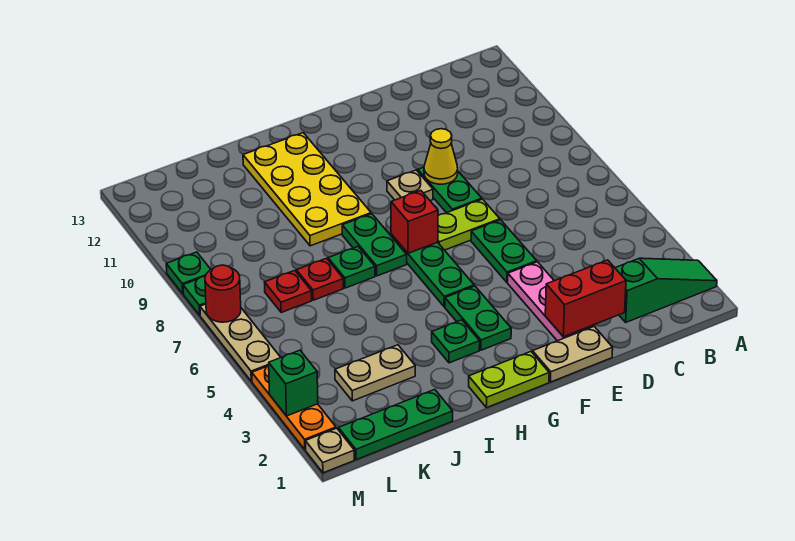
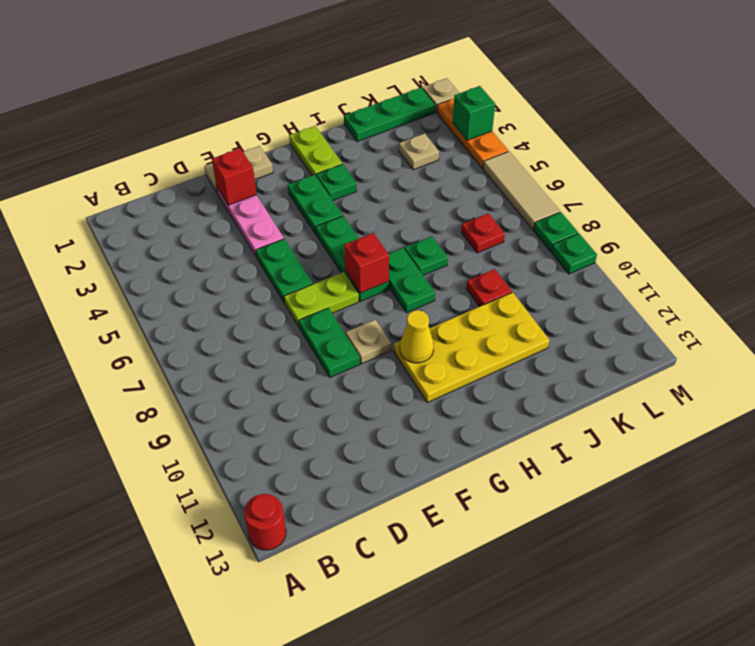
green 1x3 slope [615,258,717,322] -> none
red 1x2 brick [545,260,626,337] -> red 1x1 brick [212,148,256,205]
yellow 1x1 cone [424,129,458,184] -> yellow 1x1 cone moved to [400,310,434,363]
lime 1x2 plate [469,352,549,408] -> lime 1x2 plate turned to [289,126,342,175]
yellow 2x4 plate [243,133,371,246] -> yellow 2x4 plate turned to [393,292,550,402]
tan 1x2 plate [335,345,415,401] -> tan 1x1 plate [399,133,439,170]
red 1x1 plate [296,258,343,300] -> red 1x1 plate moved to [466,269,512,307]
tan 1x3 plate [200,304,281,381] -> tan 1x3 tile [483,151,560,230]
red 1x1 round brick [205,265,241,322] -> red 1x1 round brick moved to [244,494,286,550]

